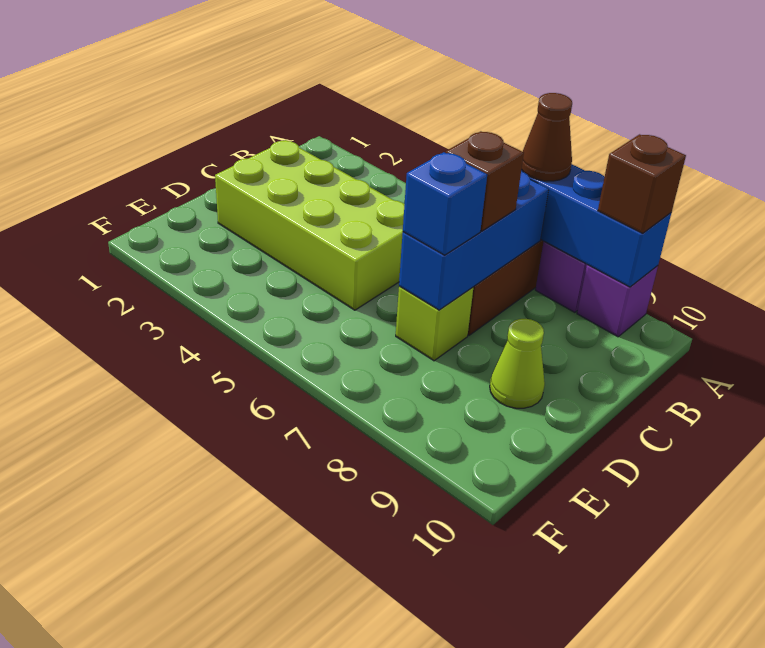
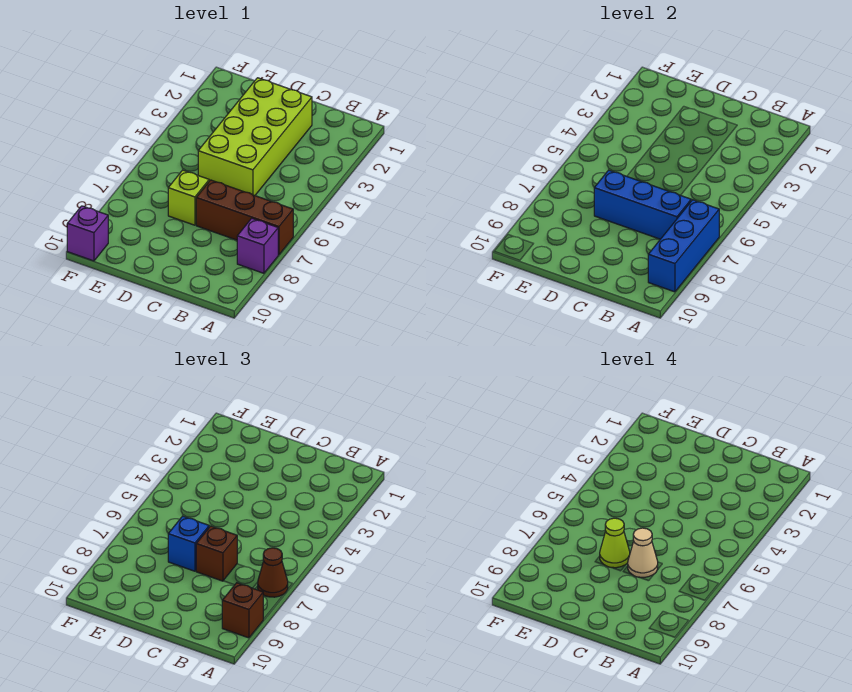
purple 1x1 brick [577,265,658,337] -> purple 1x1 brick moved to [67,206,108,261]
none -> tan 1x1 cone [628,528,658,577]
lime 1x1 cone [490,319,545,408] -> lime 1x1 cone moved to [600,518,630,568]

